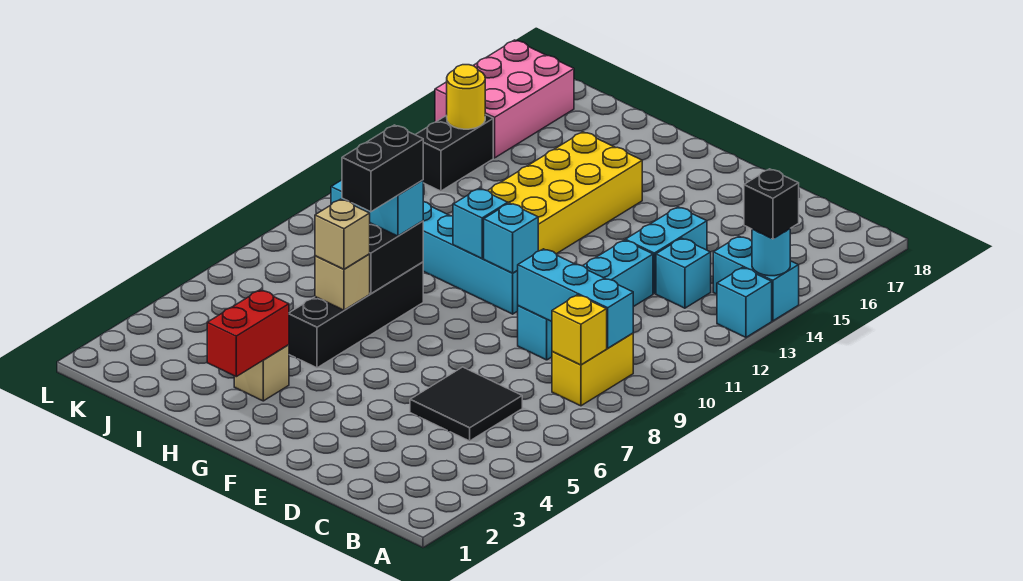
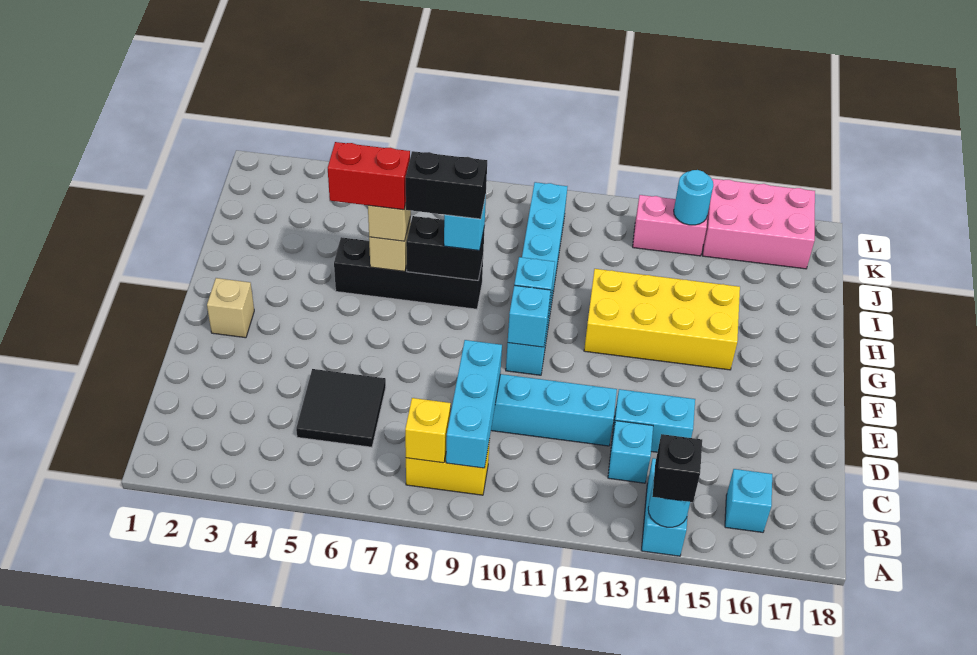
cyan 1x1 brick [717,268,772,337] -> cyan 1x1 brick moved to [725,469,772,532]
red 1x2 brick [207,290,289,377] -> red 1x2 brick moved to [328,142,410,210]
tan 1x1 brick [234,345,289,401] -> tan 1x1 brick moved to [207,278,254,338]
black 1x2 brick [416,115,493,191] -> pink 1x2 brick [633,195,707,256]
yellow 1x1 round brick [447,65,485,129] -> cyan 1x1 round brick [674,170,713,225]

